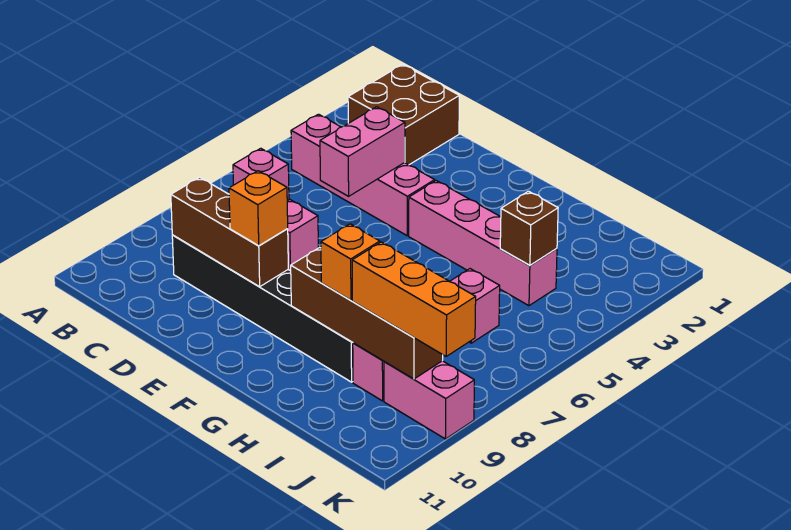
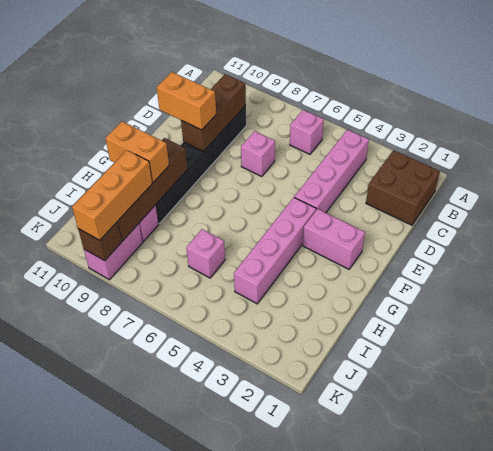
pink 1x2 brick [320,107,405,196] -> pink 1x2 brick moved to [303,209,365,269]
orange 1x1 brick [229,171,288,246] -> orange 1x2 brick [157,72,216,130]
orange 1x1 brick [321,224,380,300] -> orange 1x2 brick [105,121,169,182]
brown 1x1 brick [500,191,558,265] -> brown 1x1 brick moved to [78,222,122,261]

